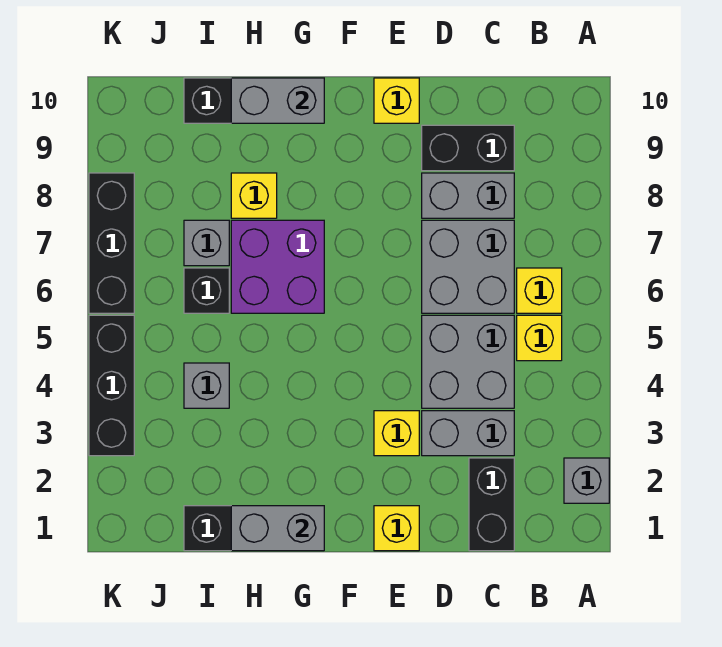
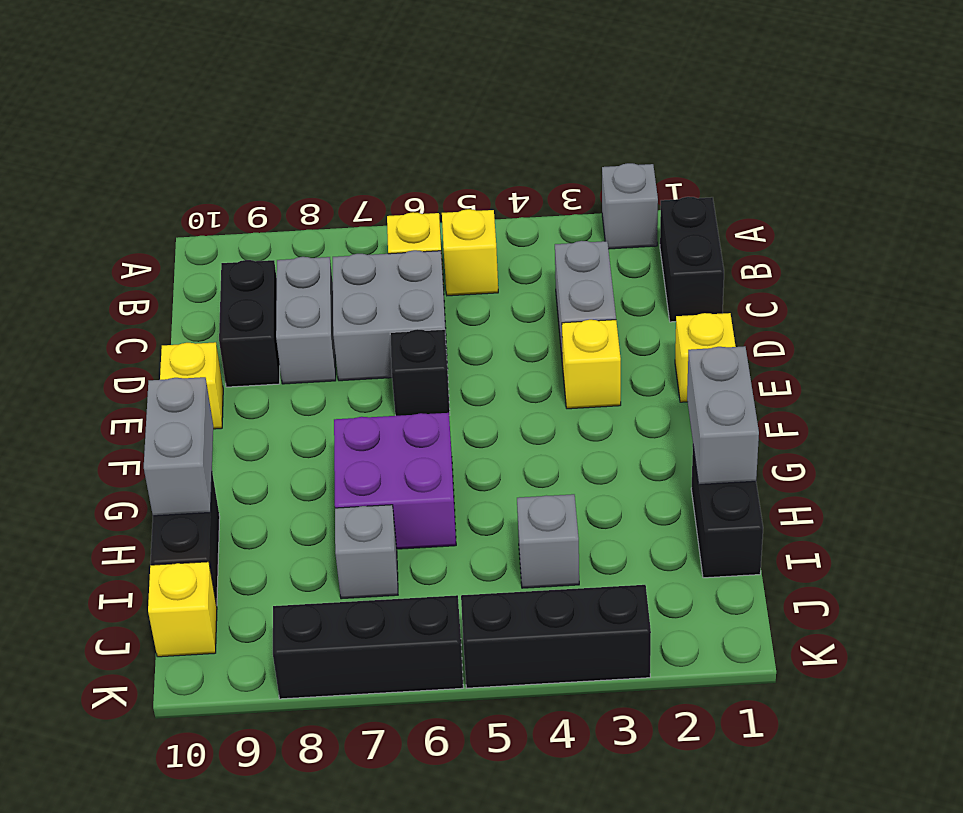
black 1x2 brick [469,458,514,551] -> black 1x2 brick turned to [660,197,724,322]
grey 2x2 brick [422,315,514,408] -> none
yellow 1x1 brick [231,173,277,218] -> yellow 1x1 brick moved to [148,562,217,657]
black 1x1 brick [184,268,229,313] -> black 1x1 brick moved to [390,329,450,416]

